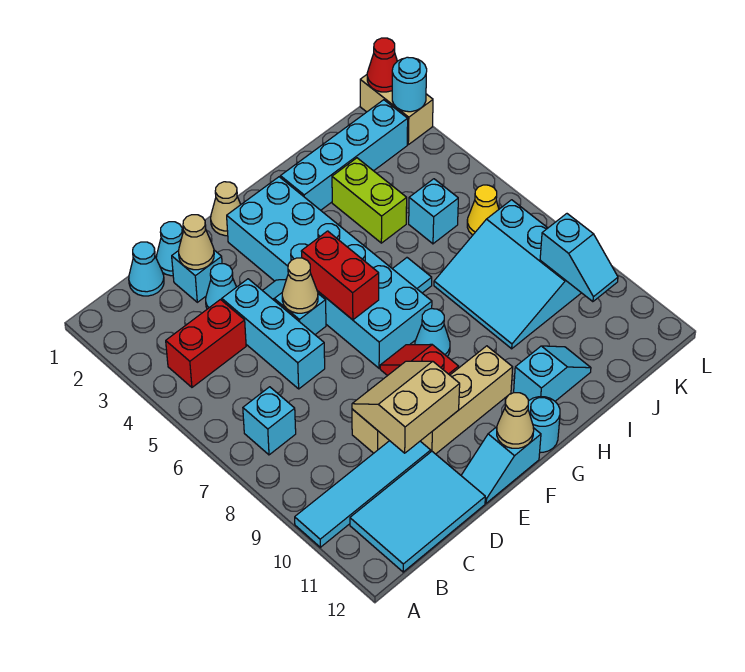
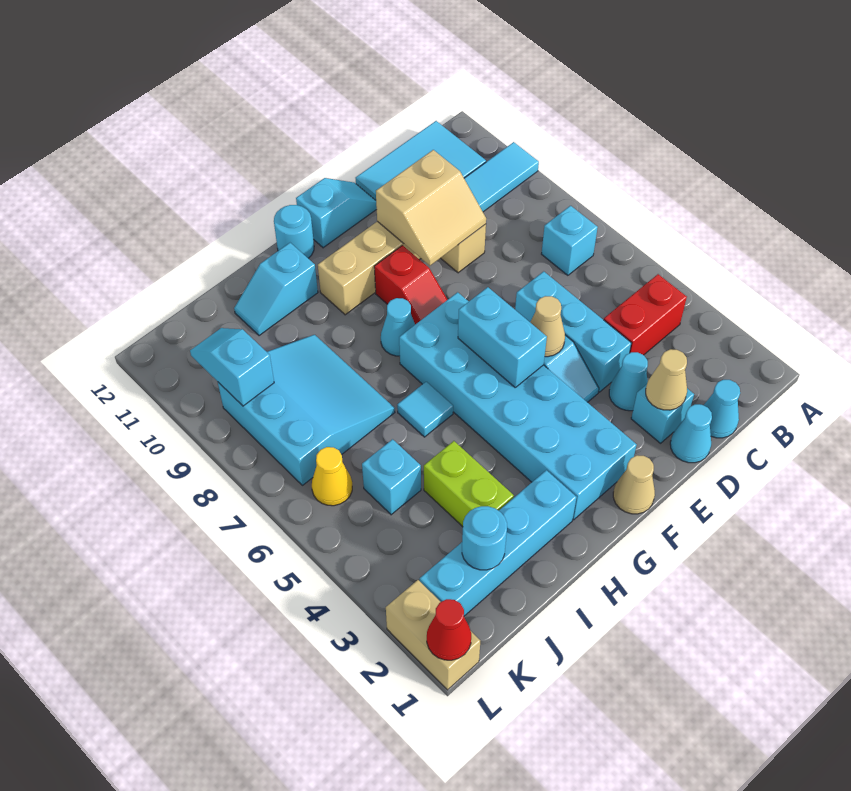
red 1x2 brick [301,231,379,320] -> cyan 1x2 brick [458,287,547,387]
tan 1x1 cone [497,393,534,448] -> none
cyan 1x1 round brick [392,57,427,112] -> cyan 1x1 round brick moved to [462,506,507,570]

